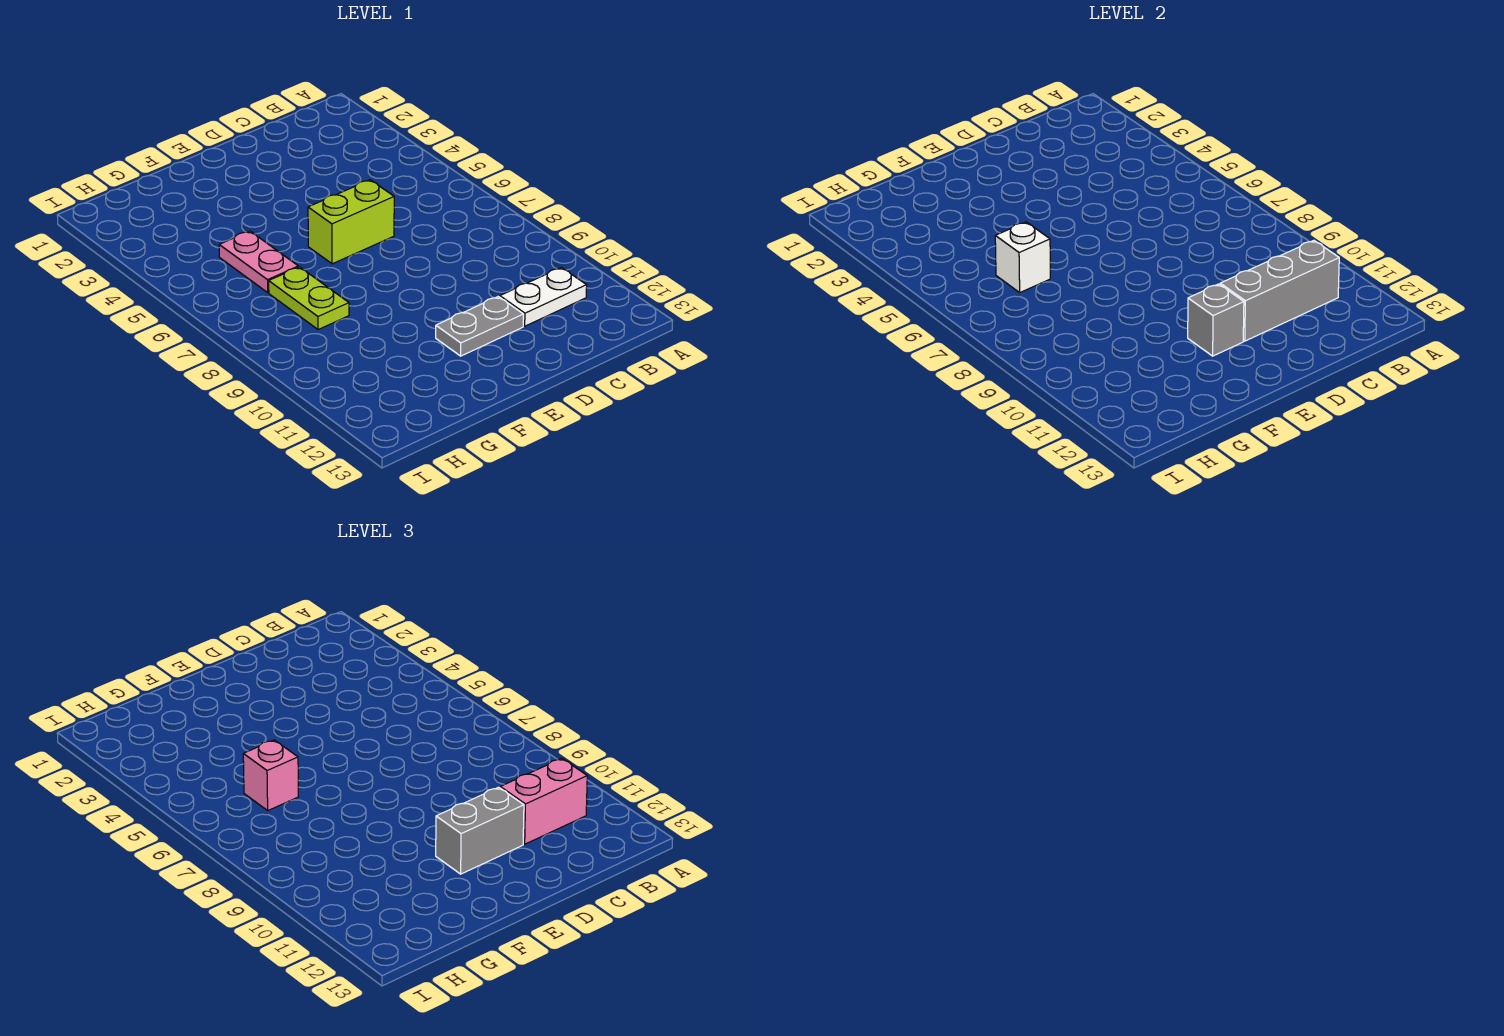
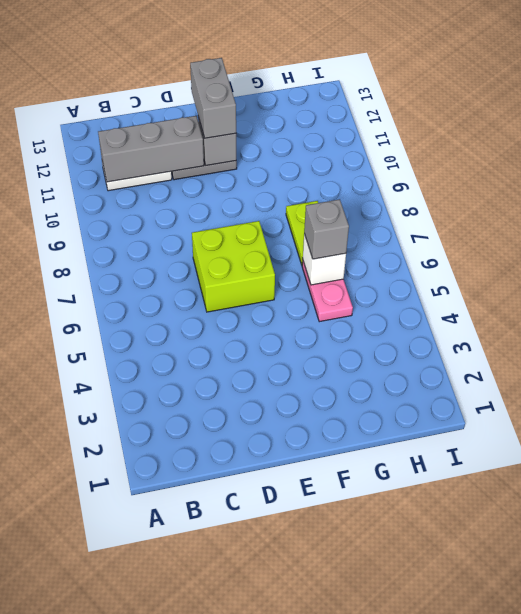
pink 1x2 brick [500,759,587,844] -> none
lime 1x2 brick [308,180,394,264] -> lime 2x2 brick [192,221,275,312]
grey 1x2 brick [436,787,524,874] -> grey 1x2 brick turned to [190,58,236,138]
pink 1x1 brick [243,740,298,810] -> grey 1x1 brick [304,199,349,259]

